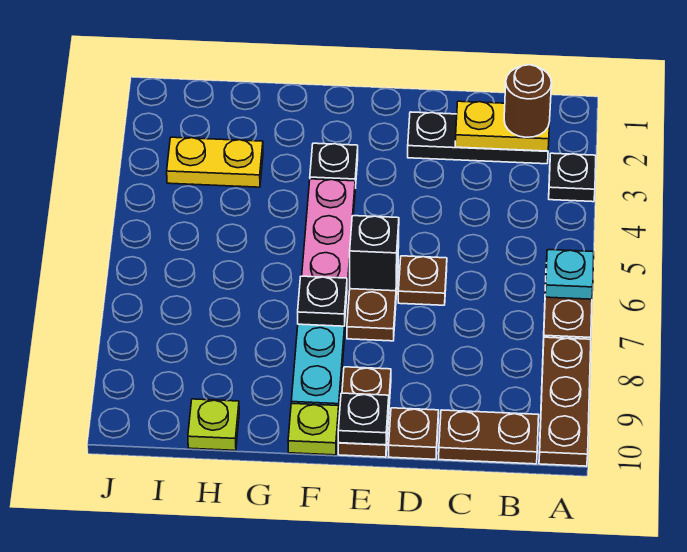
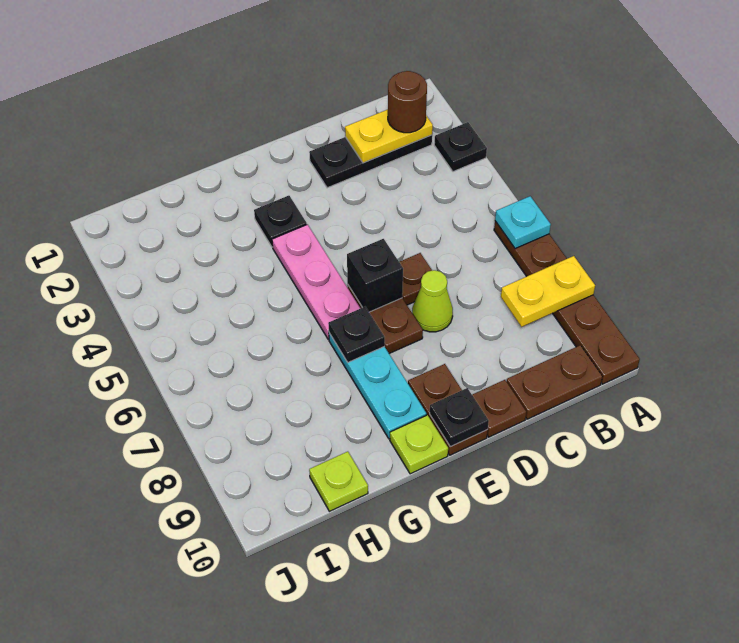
none -> lime 1x1 cone [412,270,453,332]
yellow 1x2 plate [167,137,263,187] -> yellow 1x2 plate moved to [501,256,595,327]

